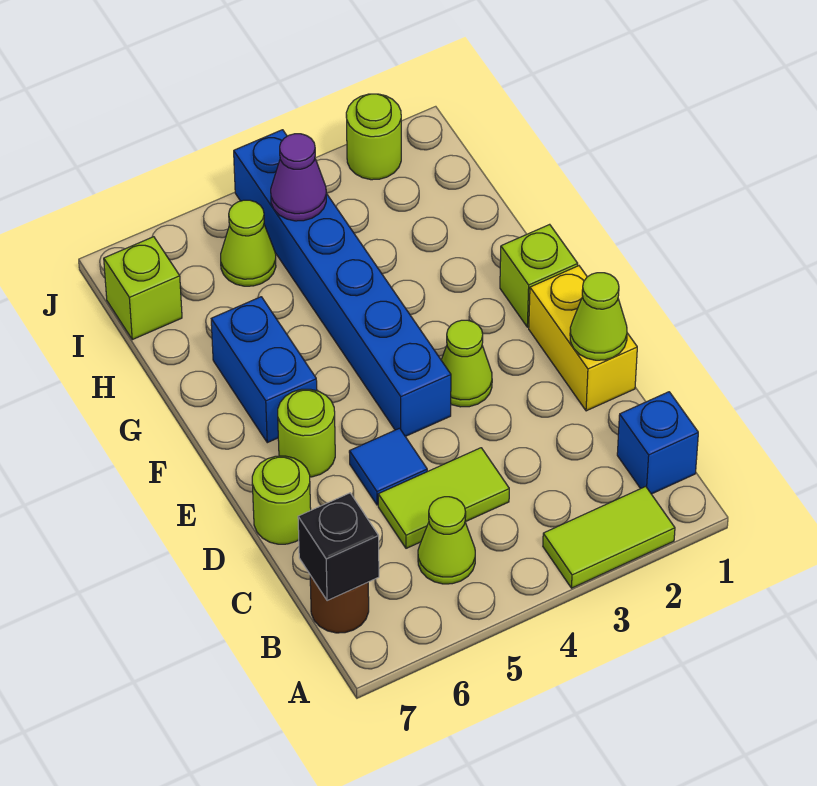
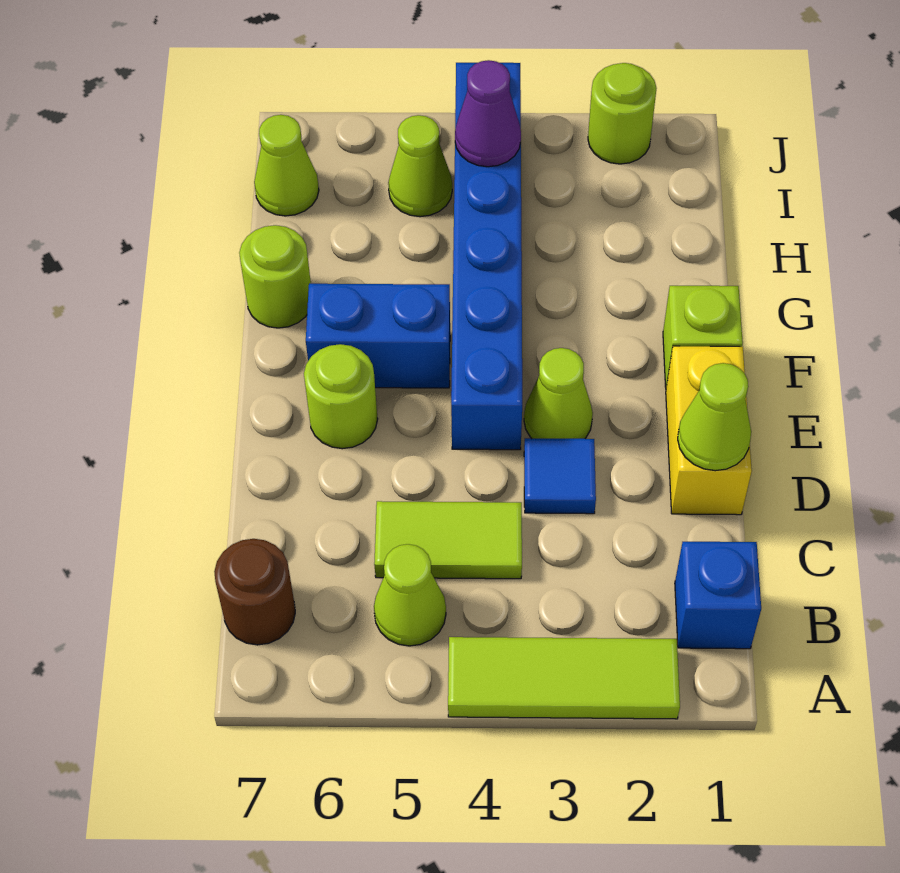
lime 1x2 tile [543,486,675,588] -> lime 1x3 tile [448,637,680,719]
black 1x1 brick [298,493,379,601] -> none
blue 1x1 tile [349,428,427,505] -> blue 1x1 tile moved to [524,438,596,514]
lime 1x1 round brick [252,456,311,544] -> lime 1x1 round brick moved to [239,225,311,328]
blue 1x2 brick [211,297,317,443] -> blue 1x2 brick turned to [306,284,450,388]
lime 1x1 brick [104,237,182,340] -> lime 1x1 cone [254,115,319,216]

